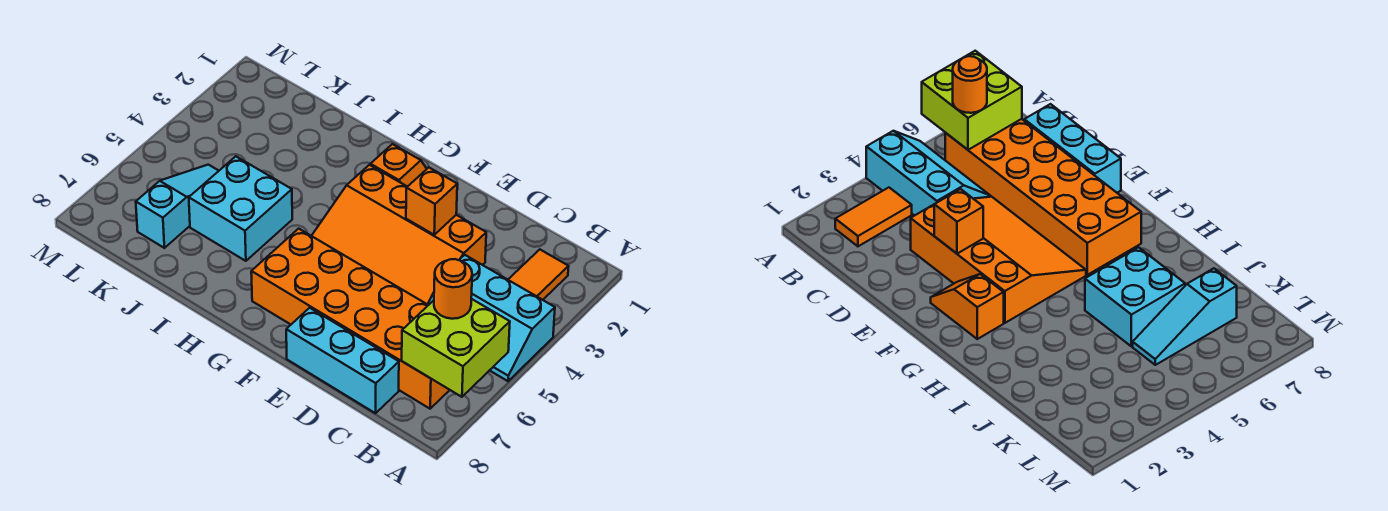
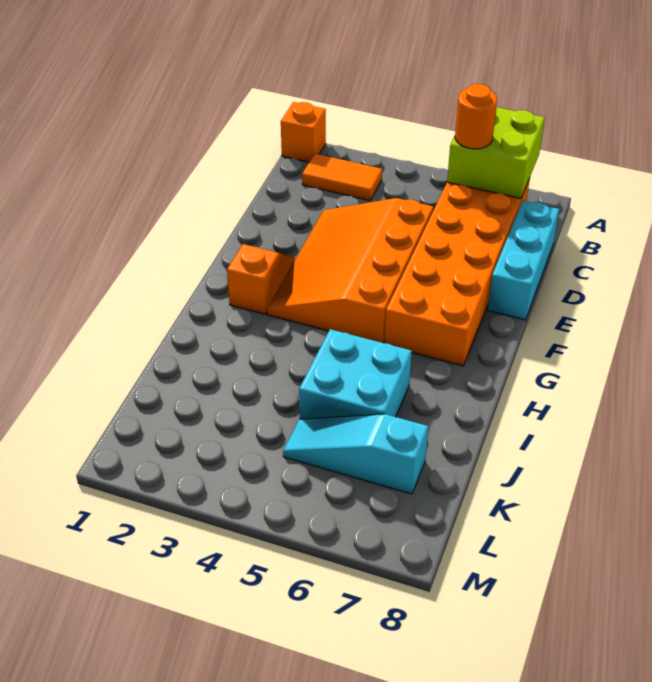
cyan 2x3 slope [428,255,555,381] -> none
orange 3x4 slope [312,165,486,304] -> orange 3x4 slope turned to [267,198,433,343]
orange 1x1 brick [406,168,457,235] -> orange 1x1 brick moved to [281,102,326,162]

